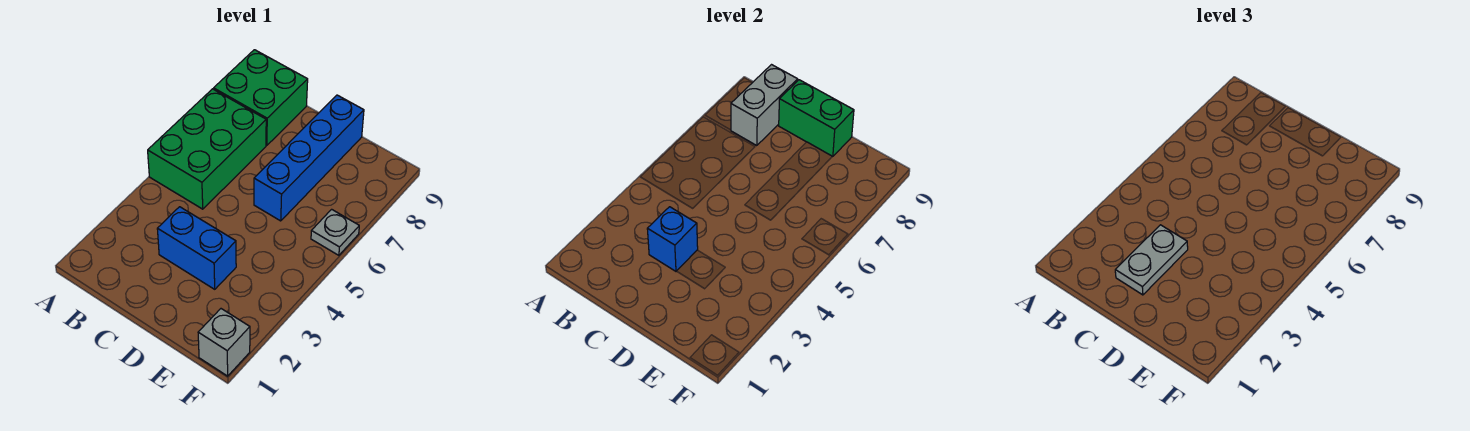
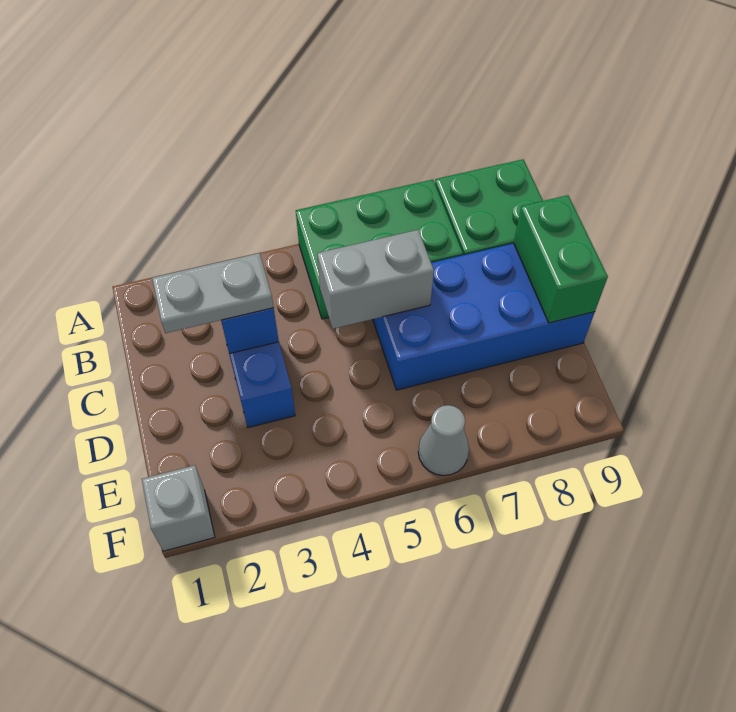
grey 1x2 brick [731,65,798,146] -> grey 1x2 brick moved to [317,230,434,329]
blue 1x4 brick [254,95,364,221] -> blue 2x4 brick [373,243,595,390]
grey 1x1 plate [311,209,359,255] -> grey 1x1 cone [418,405,469,476]

